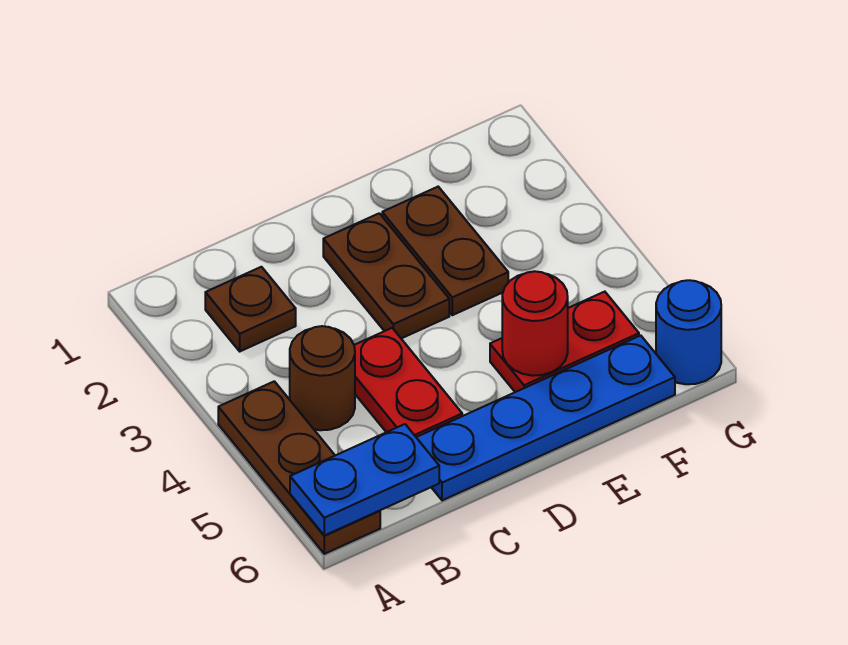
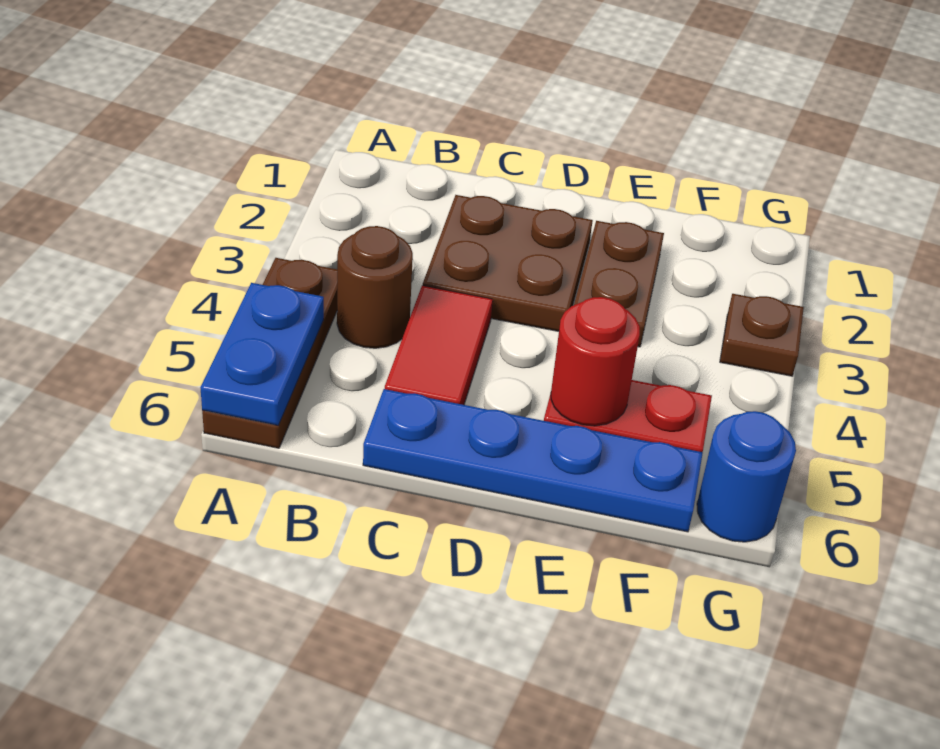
blue 1x2 plate [290,424,439,535] -> blue 1x2 plate turned to [200,283,324,425]
brown 1x1 plate [205,267,296,351] -> brown 1x1 plate moved to [720,294,804,376]
red 1x2 plate [354,328,462,437] -> red 1x2 tile [385,286,493,405]
brown 1x2 plate [323,213,449,338] -> brown 2x2 plate [423,195,593,331]

